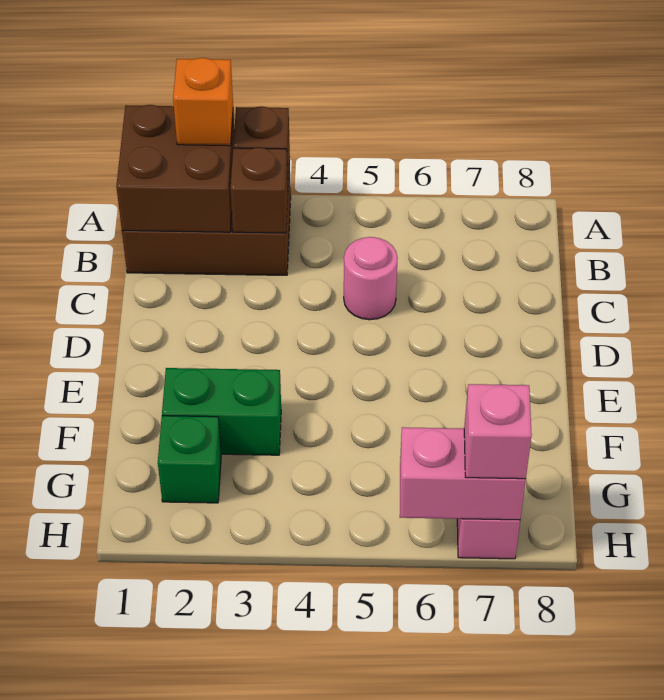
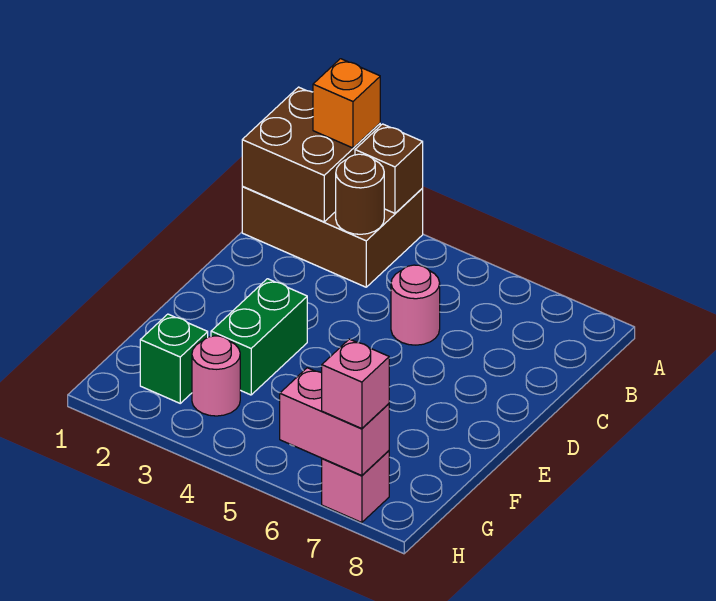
brown 1x1 brick [231,148,288,233] -> brown 1x1 round brick [336,154,384,234]
green 1x2 brick [162,368,281,455] -> green 1x2 brick turned to [211,279,307,395]
none -> pink 1x1 round brick [192,336,240,416]

